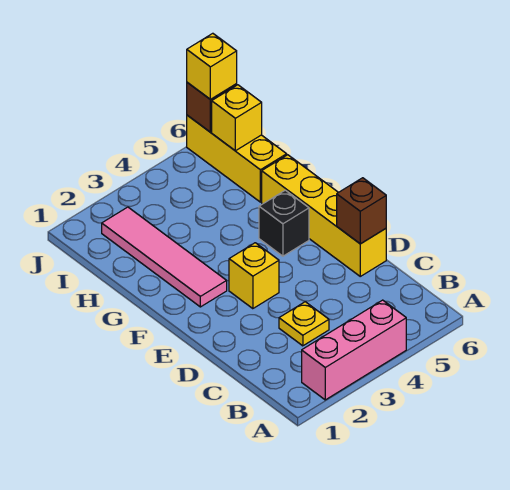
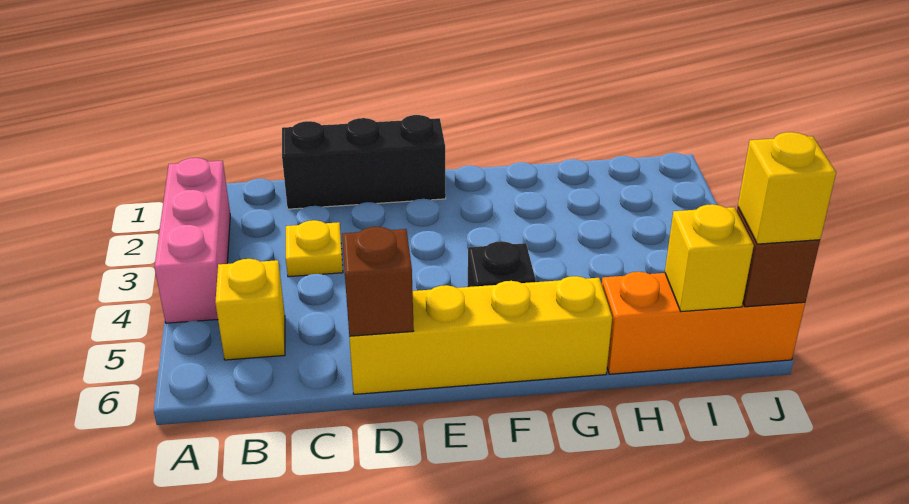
none -> black 1x3 brick [282,115,446,209]
yellow 1x1 brick [229,243,279,309] -> yellow 1x1 brick moved to [215,259,285,360]
pink 1x4 tile [102,207,227,307] -> none
yellow 1x3 brick [187,115,287,202] -> orange 1x3 brick [602,272,805,374]

